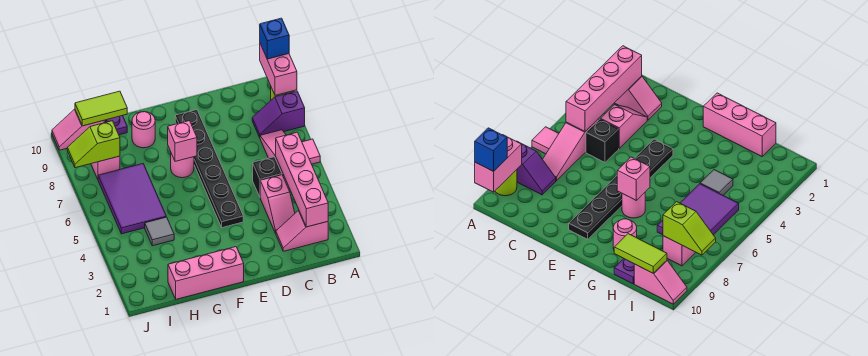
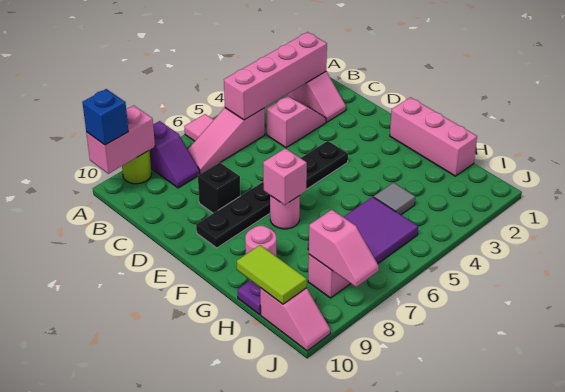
black 1x1 brick [252,157,282,197] -> black 1x1 brick moved to [198,163,240,213]
lime 1x2 slope [67,121,120,168] -> pink 1x2 slope [309,210,379,287]

